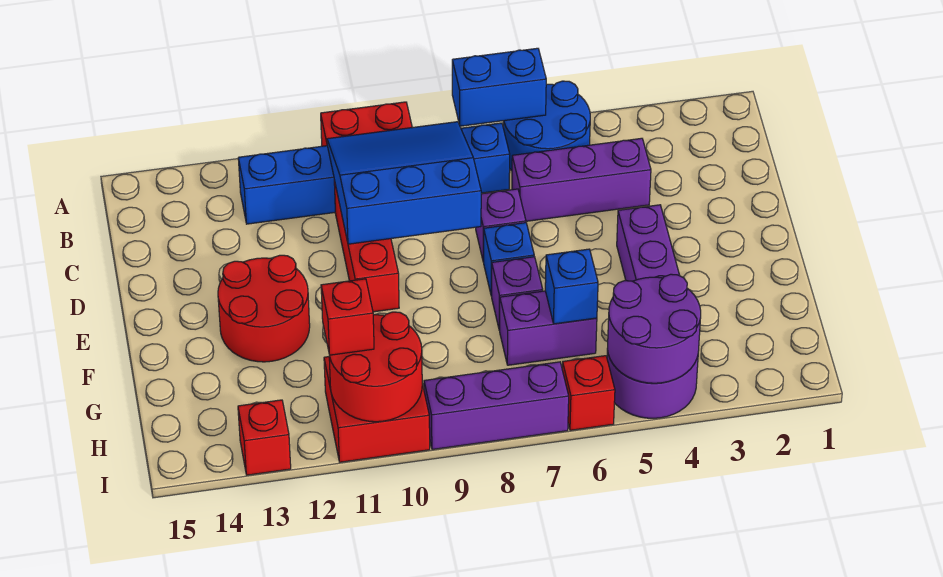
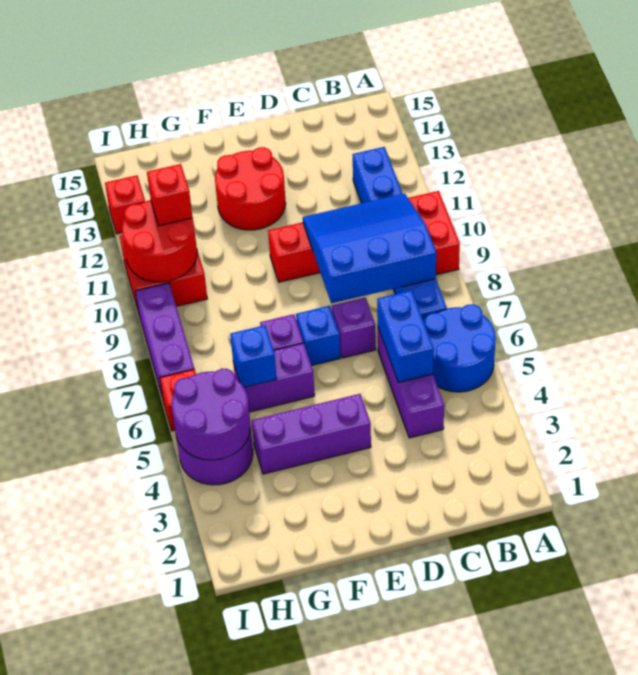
blue 1x2 brick [452,48,546,126] -> blue 1x2 brick moved to [377,290,434,382]
blue 3x3 slope [327,122,481,244] -> blue 3x3 slope turned to [303,194,436,303]
purple 1x2 brick [500,291,597,365] -> purple 1x2 brick turned to [233,343,315,412]

